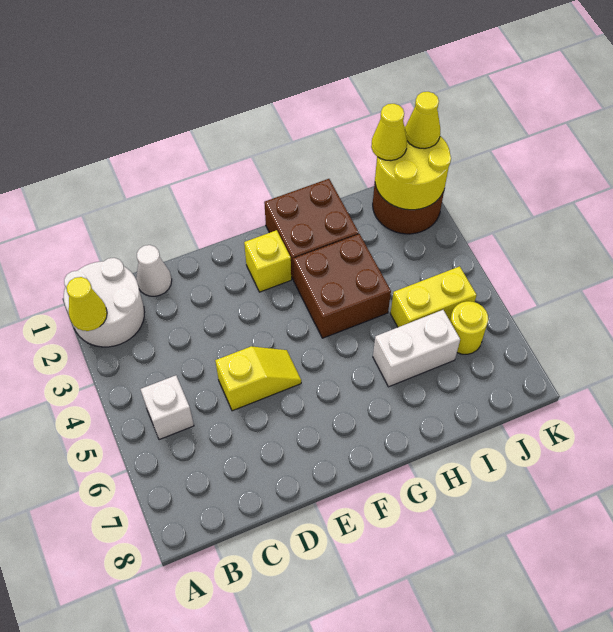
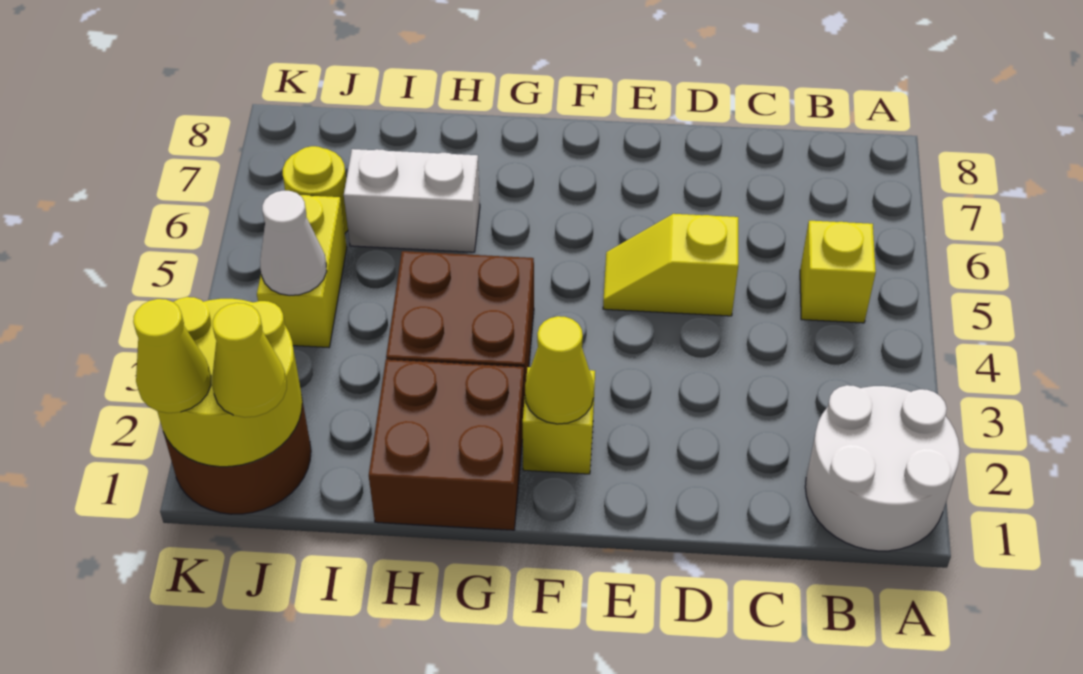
yellow 1x1 cone [67,277,107,331] -> yellow 1x1 cone moved to [525,316,594,424]
white 1x1 brick [141,375,194,440] -> yellow 1x1 brick [800,221,876,323]
white 1x1 cone [136,245,172,296] -> white 1x1 cone moved to [260,191,327,295]
yellow 1x2 brick [390,266,477,327] -> yellow 1x2 brick turned to [257,195,347,348]

